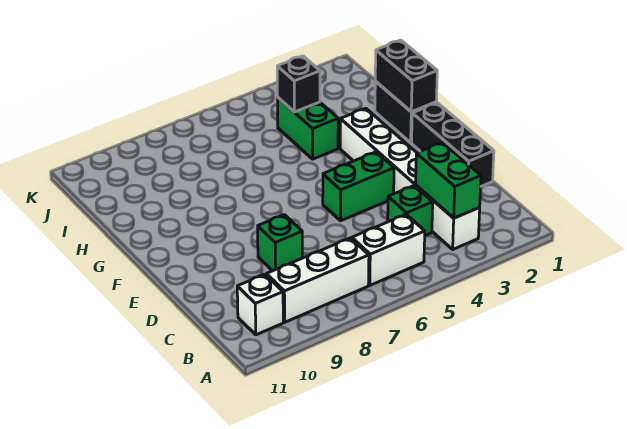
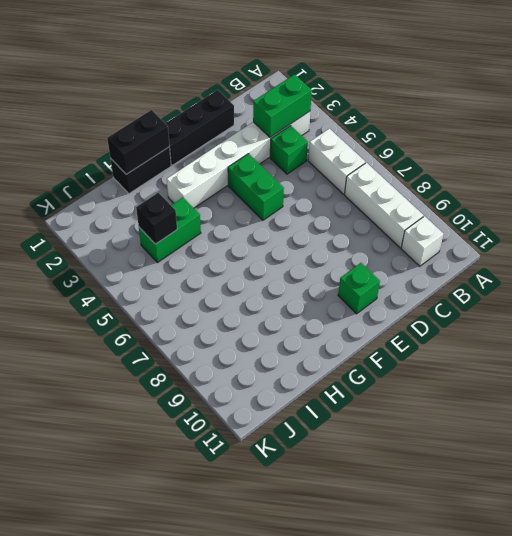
green 1x1 brick [258,215,302,271] -> green 1x1 brick moved to [338,263,380,314]

